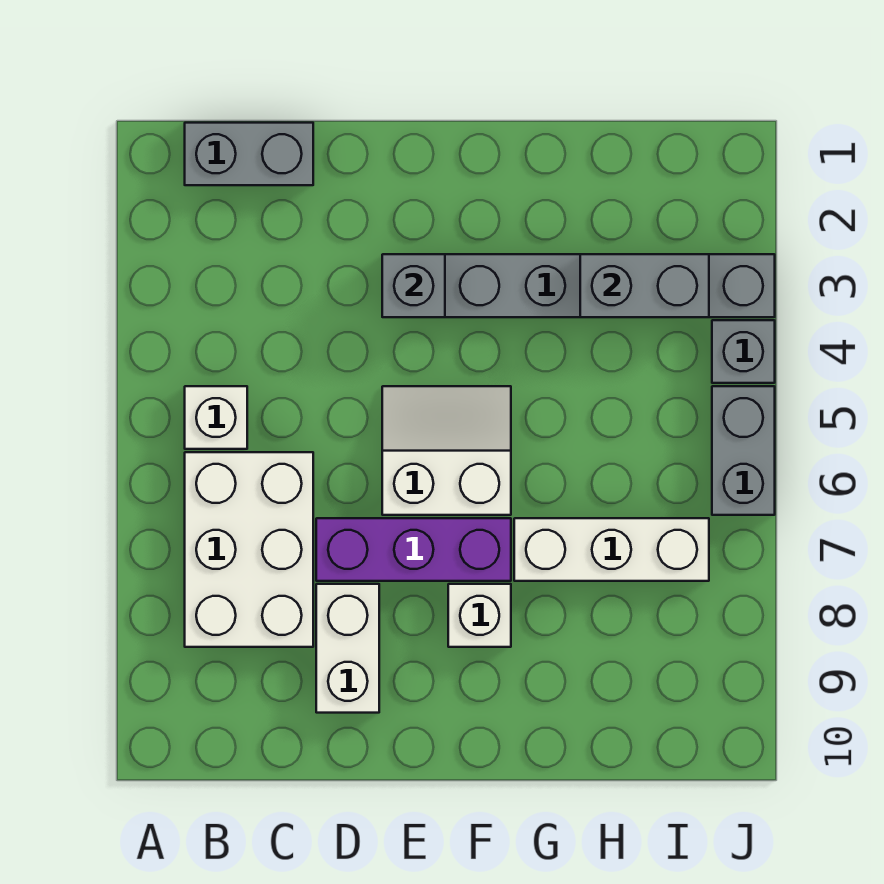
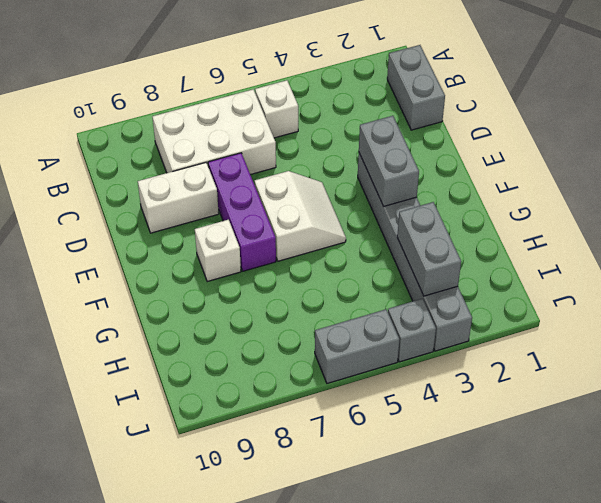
grey 1x1 brick [382,254,445,317] -> grey 1x2 brick [359,116,419,206]
white 1x3 brick [514,518,709,581] -> none

